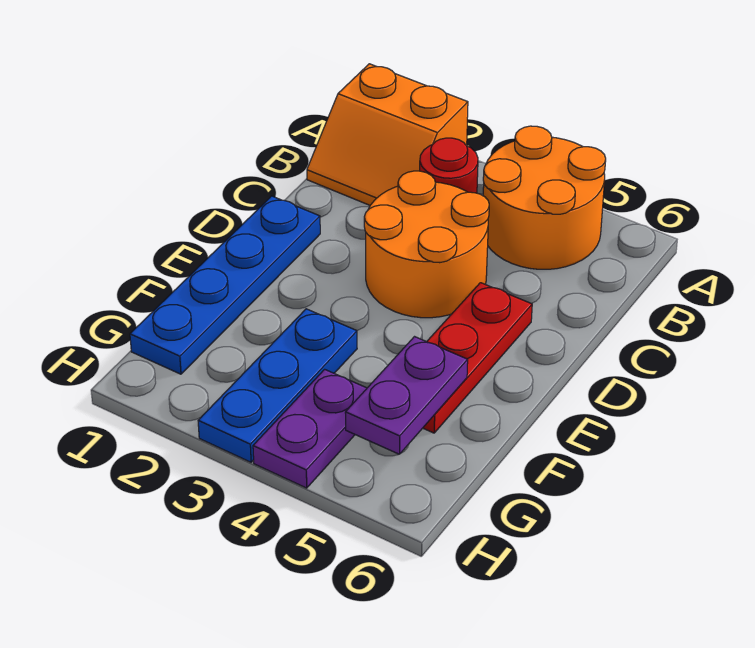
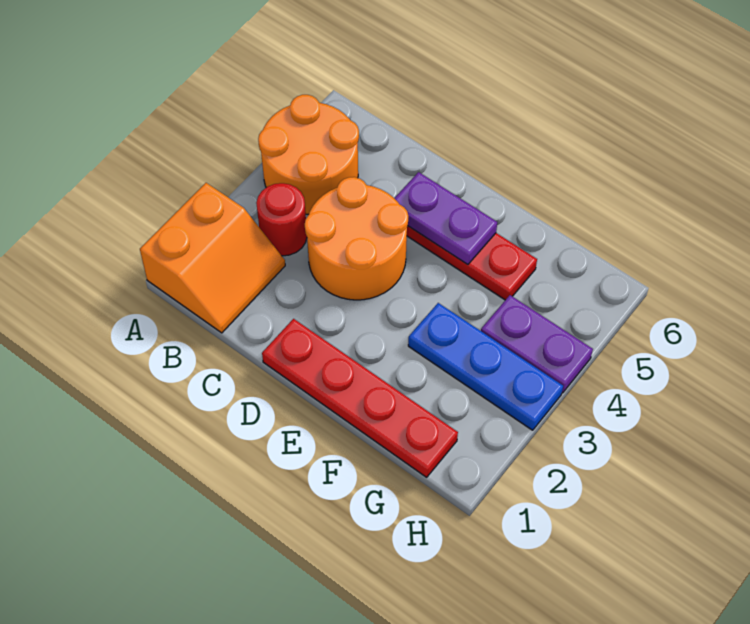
blue 1x4 plate [130,196,320,374] -> red 1x4 plate [262,319,458,477]
purple 1x2 plate [345,337,468,454] -> purple 1x2 plate moved to [394,172,497,265]

